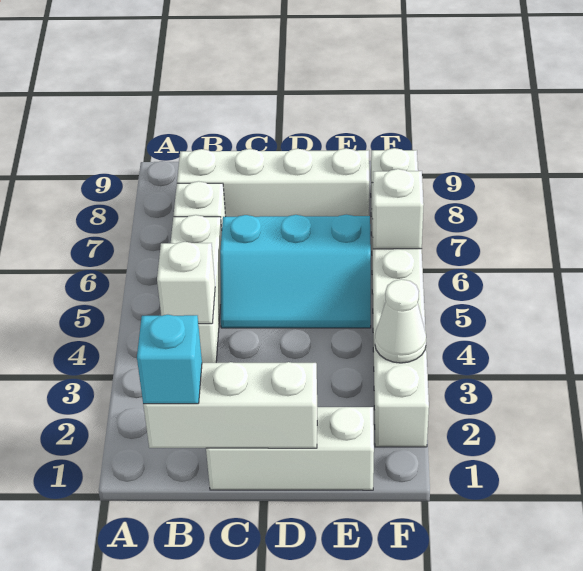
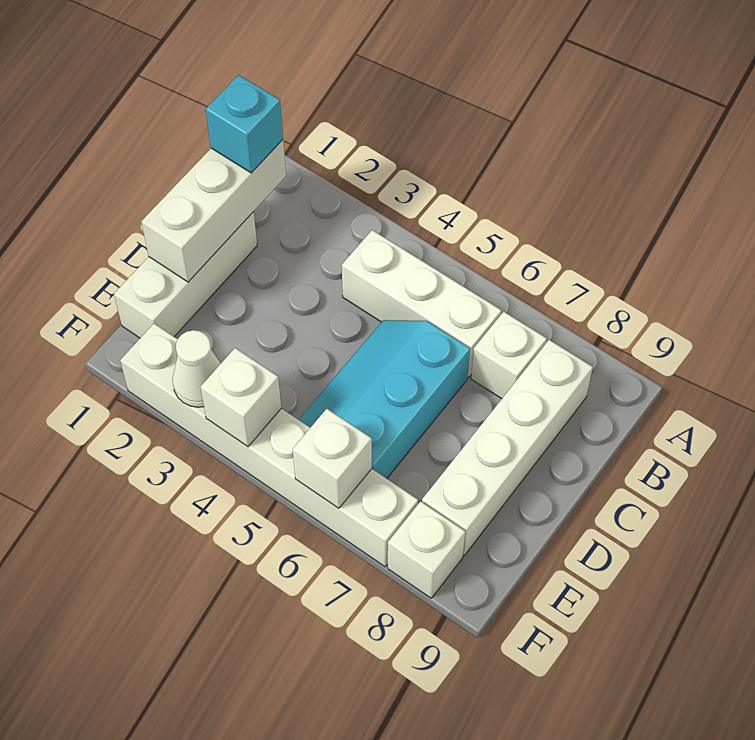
white 1x1 brick [157,242,215,324] -> white 1x1 brick moved to [200,348,281,447]

